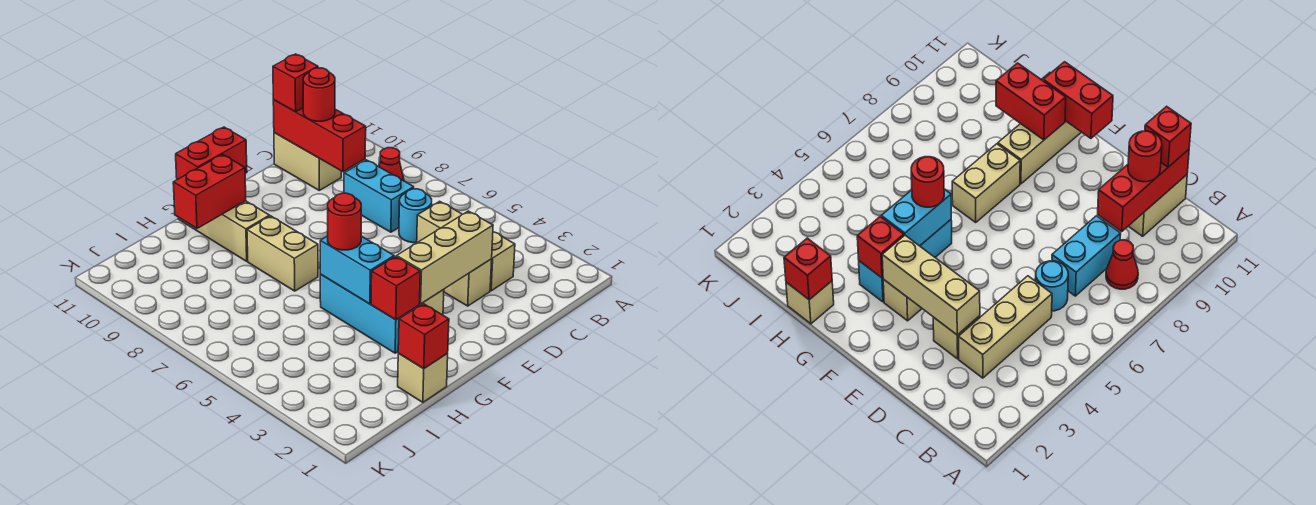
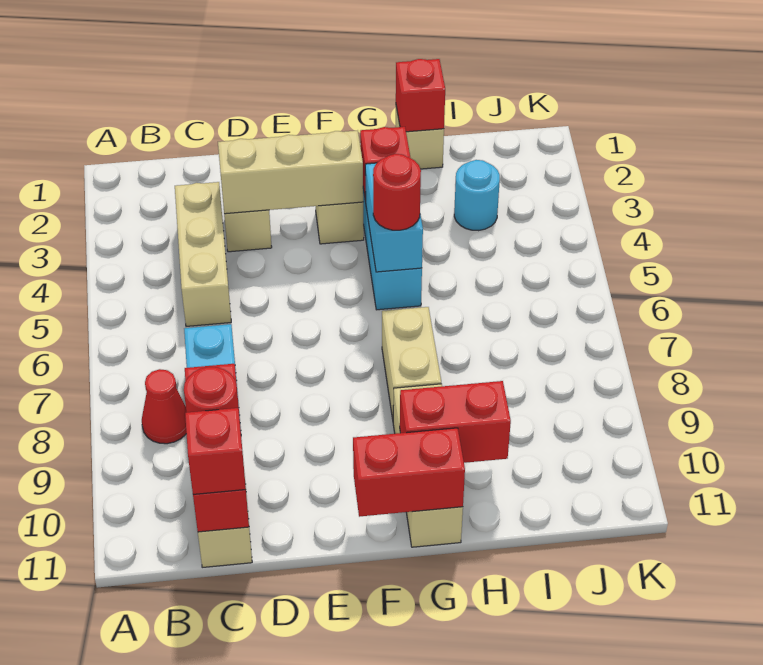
cyan 1x1 round brick [399,189,432,243] -> cyan 1x1 round brick moved to [454,160,500,231]

